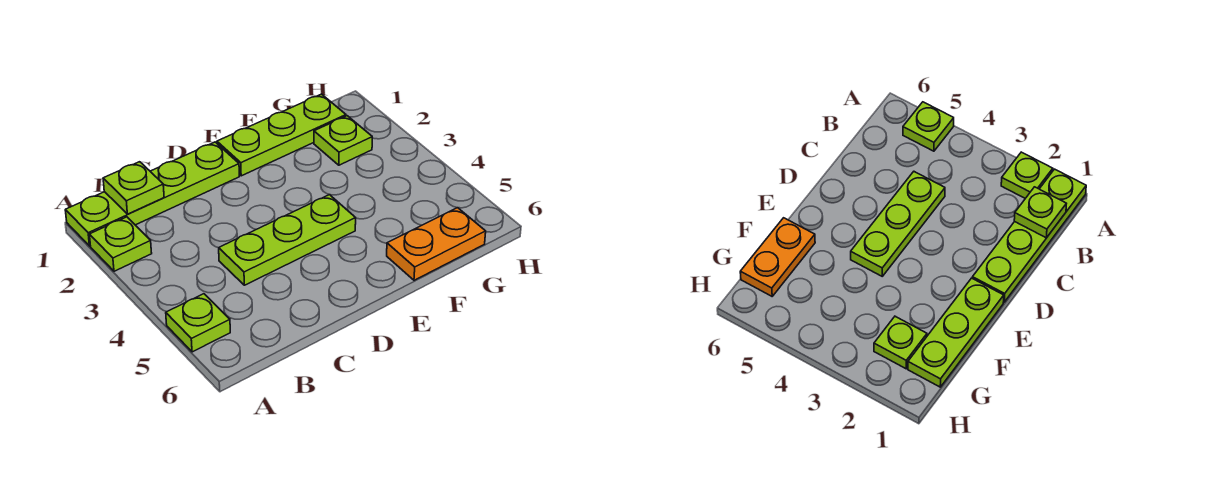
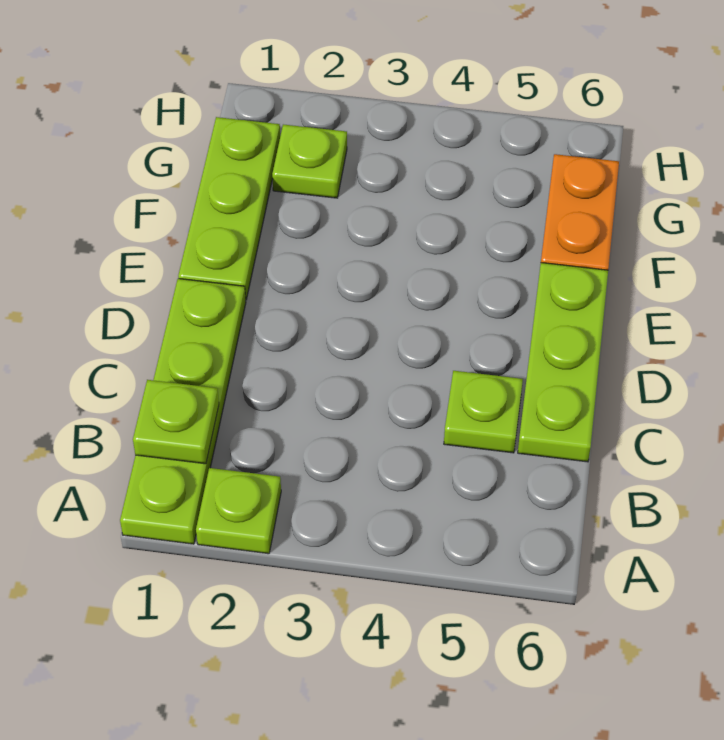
lime 1x1 plate [166,294,230,352] -> lime 1x1 plate moved to [444,371,523,453]
lime 1x3 plate [219,195,356,285] -> lime 1x3 plate moved to [518,263,608,462]

